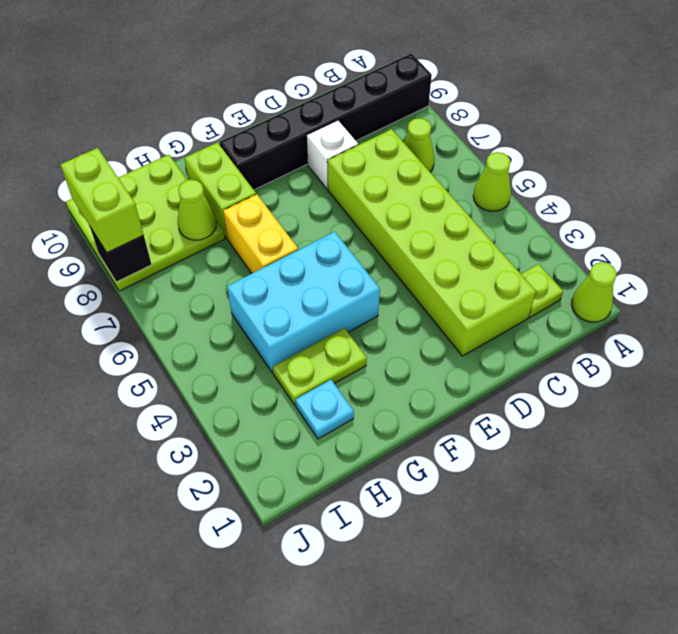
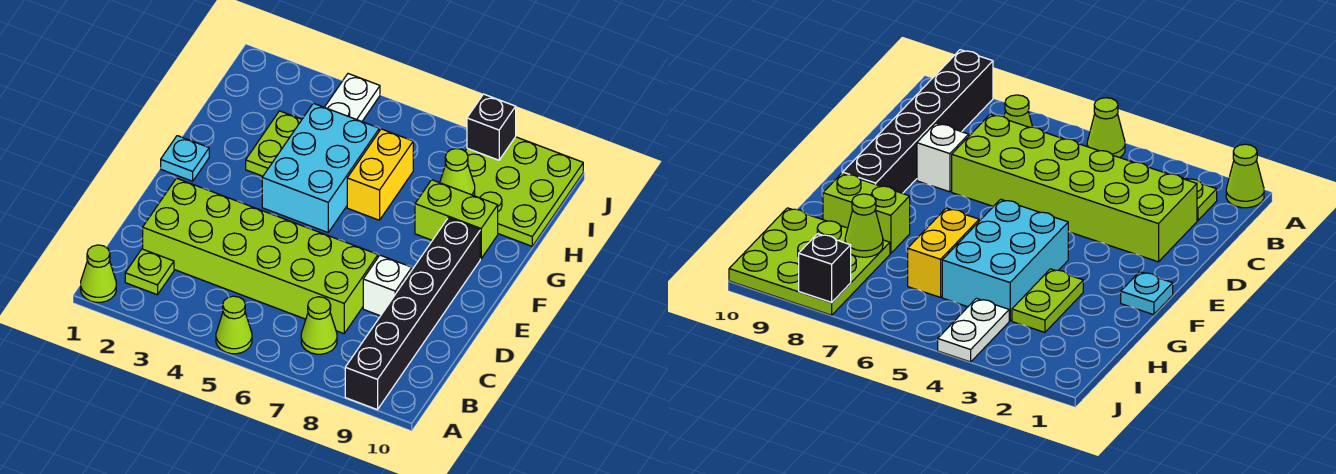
yellow 1x2 brick [223,194,298,273] -> yellow 1x2 brick turned to [347,129,413,220]
cyan 1x1 plate [295,380,354,439] -> cyan 1x1 plate moved to [161,136,209,181]
none -> white 1x2 plate [325,74,380,121]
lime 1x2 brick [61,148,144,253] -> none

